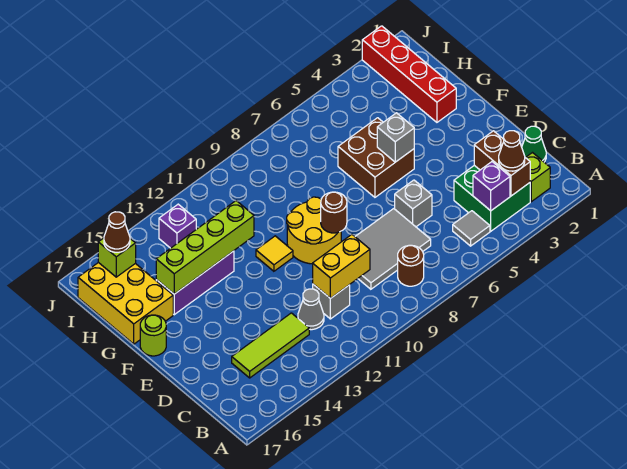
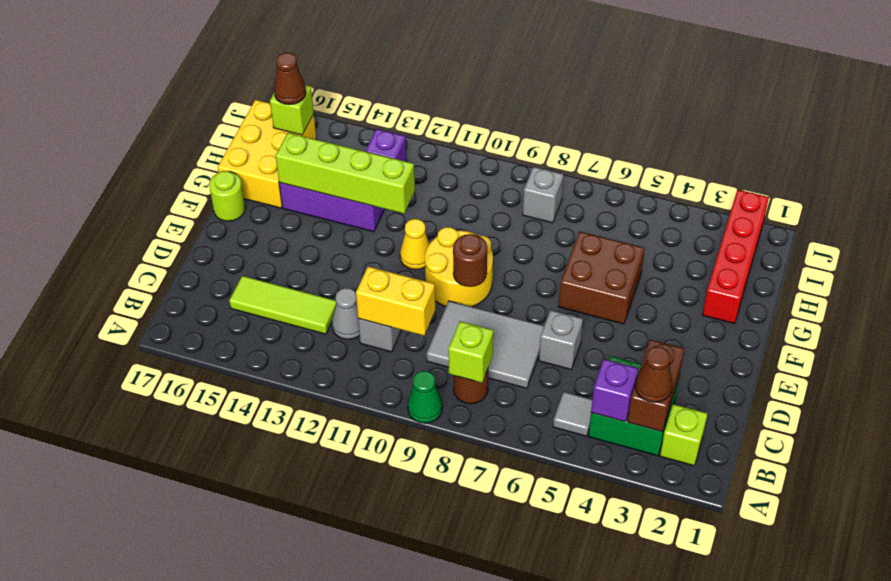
none -> lime 1x1 brick [448,321,493,383]
green 1x1 cone [522,126,546,162] -> green 1x1 cone moved to [408,371,442,423]
grey 1x1 brick [377,113,414,162] -> grey 1x1 brick moved to [523,167,564,223]
yellow 1x1 tile [256,236,293,271] -> yellow 1x1 cone [400,219,430,270]

